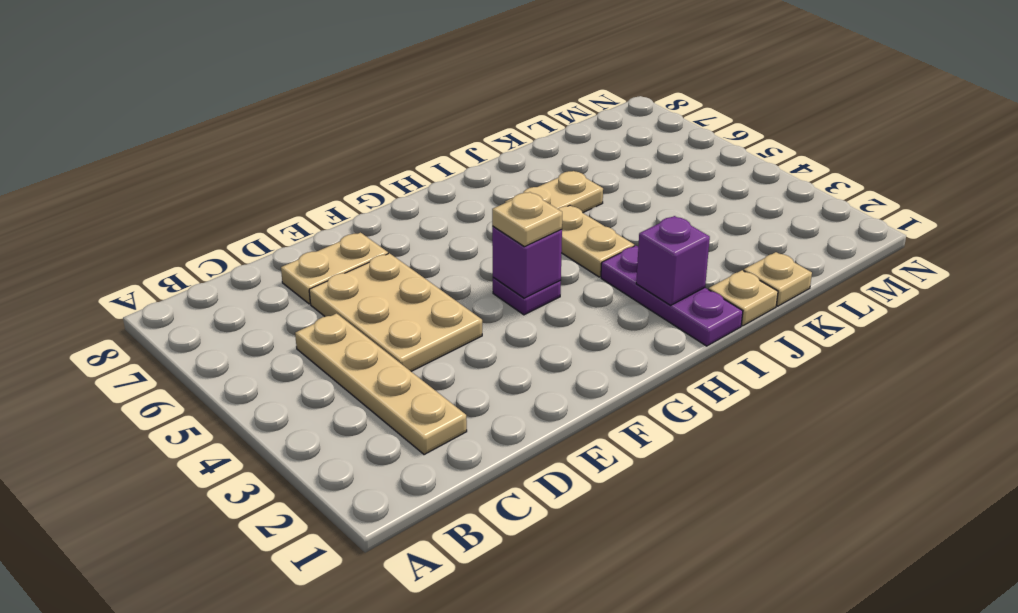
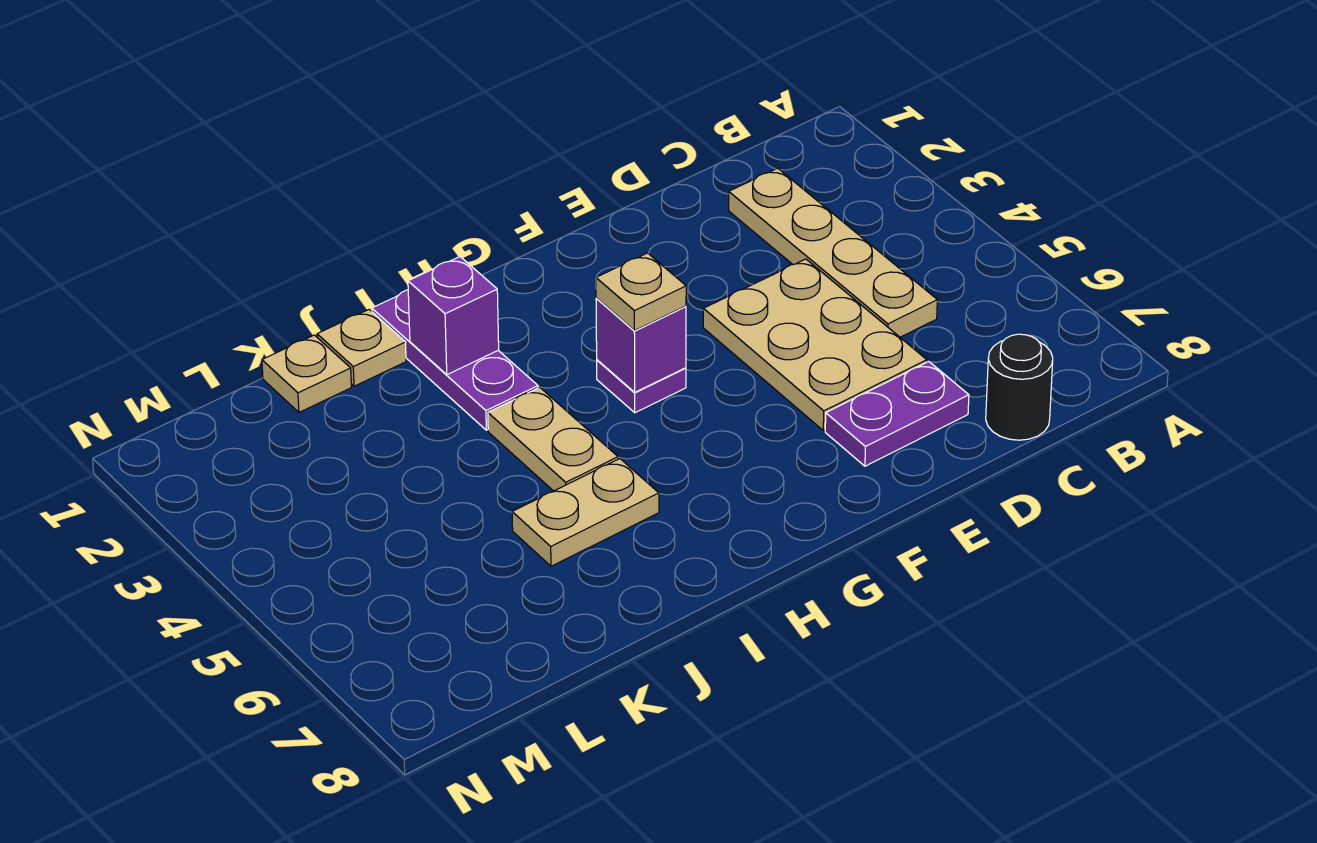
none -> black 1x1 round brick [986,334,1053,440]
tan 1x2 plate [281,233,388,304] -> purple 1x2 plate [825,362,969,466]

